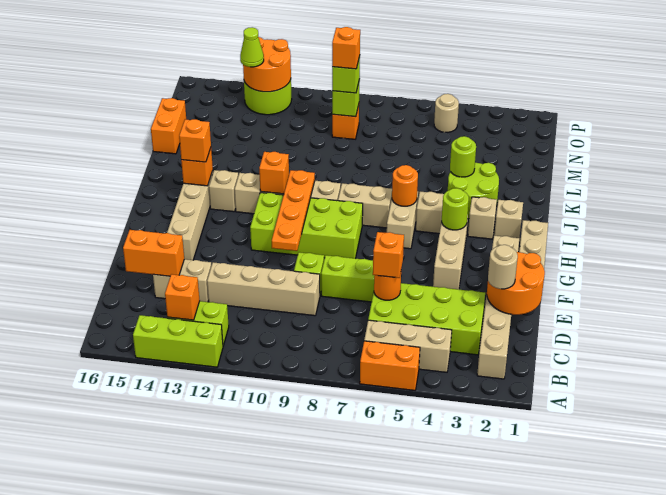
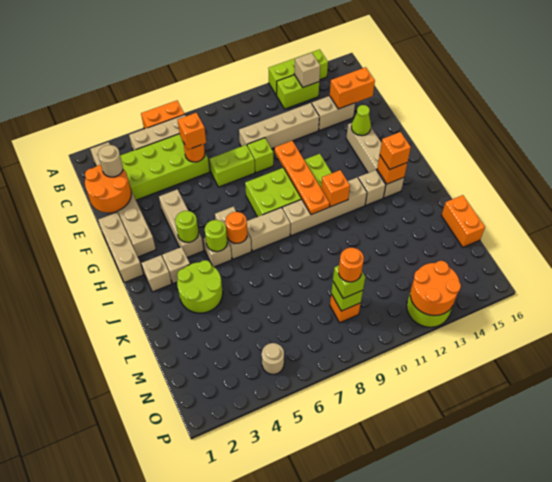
orange 1x1 brick [165,274,200,320] -> tan 1x1 brick [294,53,320,87]
lime 1x1 round brick [450,136,476,177] -> lime 1x1 round brick moved to [205,220,227,252]
orange 1x1 brick [332,27,360,69] -> orange 1x1 round brick [339,248,364,282]
lime 1x1 cone [240,27,264,67] -> lime 1x1 cone moved to [351,105,371,136]

